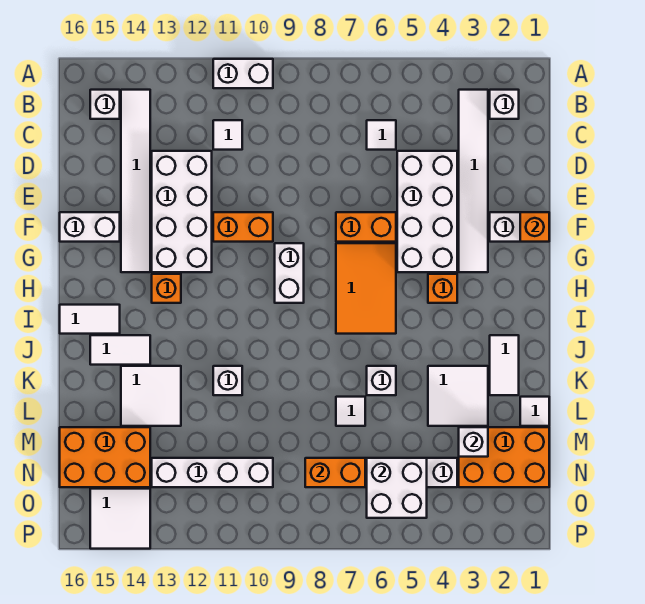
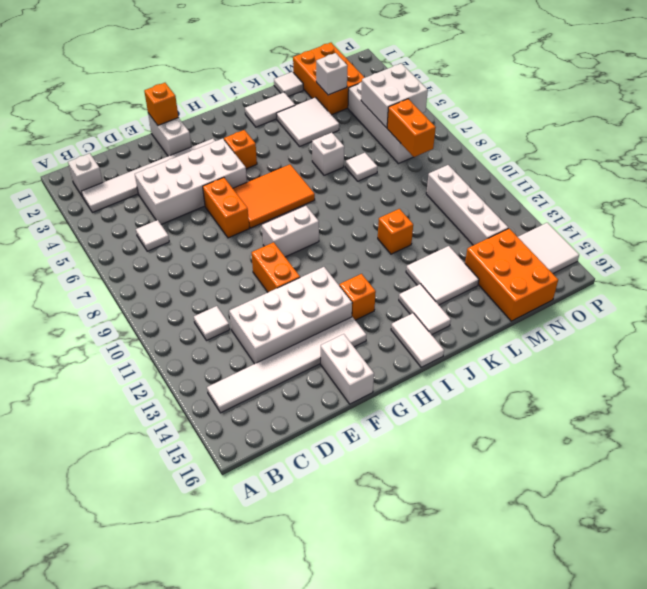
white 1x2 brick [213,59,273,88] -> none
white 1x1 brick [90,90,120,119] -> none
white 1x1 brick [213,366,242,395] -> orange 1x1 brick [378,209,413,254]

